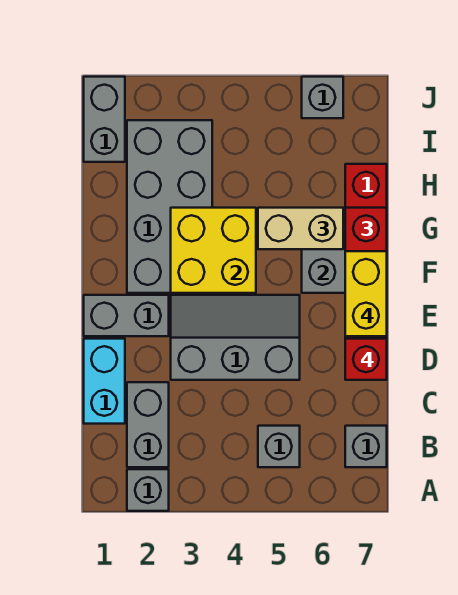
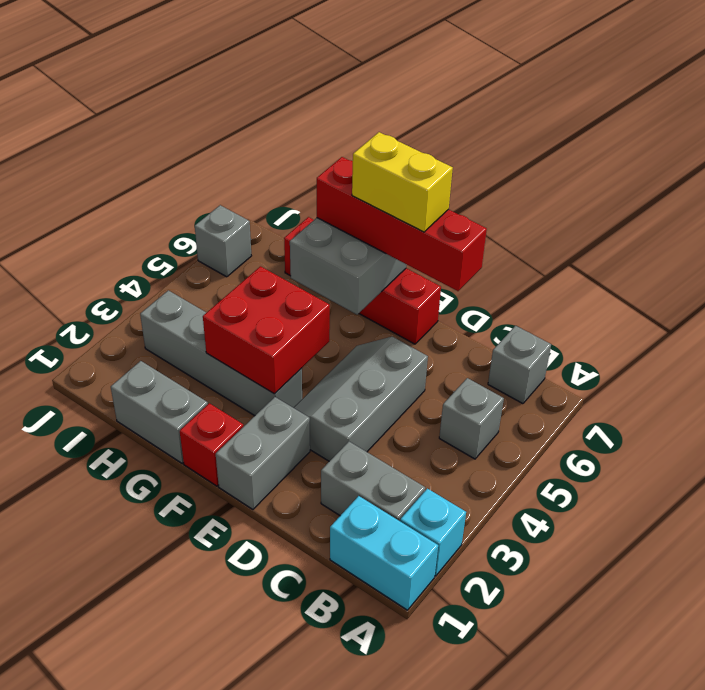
grey 1x1 brick [127,469,169,511] -> cyan 1x1 brick [400,489,466,576]
cyan 1x2 brick [84,339,125,424] -> cyan 1x2 brick moved to [330,496,438,610]
red 1x1 brick [345,339,387,380] -> red 1x1 brick moved to [180,403,243,486]
grey 2x4 brick [127,120,212,293] -> grey 1x4 brick [140,290,302,416]
yellow 2x2 brick [171,208,256,293] -> red 2x2 brick [203,266,330,394]
tan 1x2 brick [258,208,343,249] -> none
grey 1x2 brick [84,77,125,162] -> grey 1x2 brick moved to [111,361,208,463]

